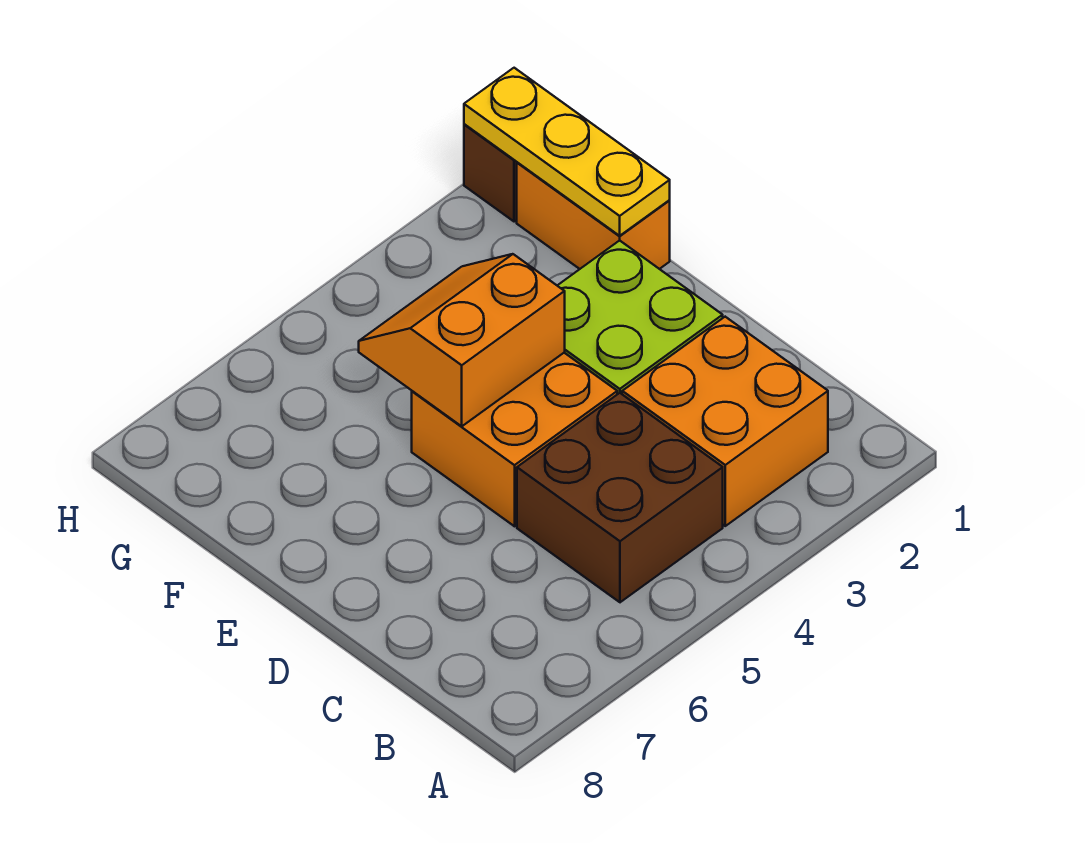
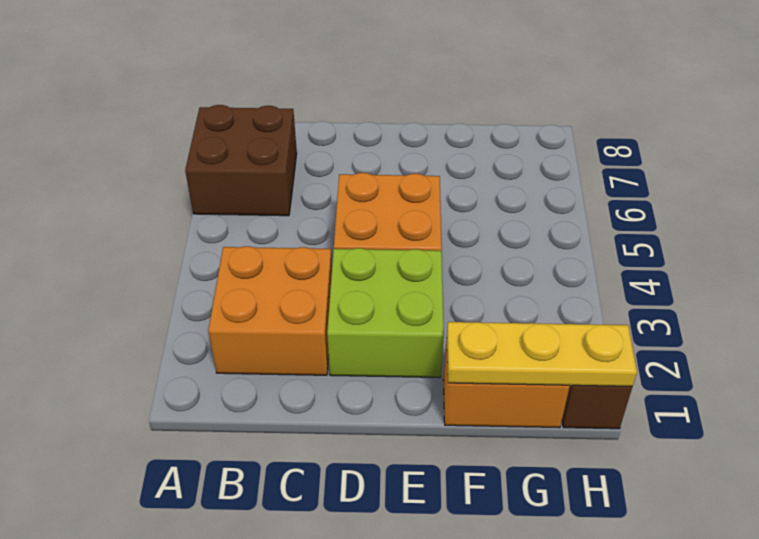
brown 2x2 brick [517,393,723,602] -> brown 2x2 brick moved to [185,105,297,216]
orange 2x2 slope [359,254,565,426] -> none

